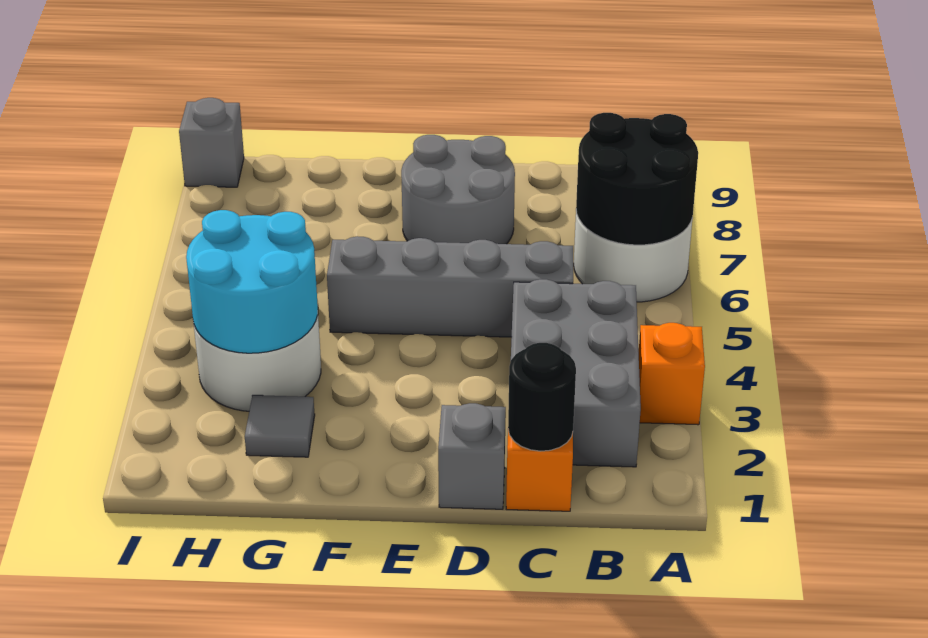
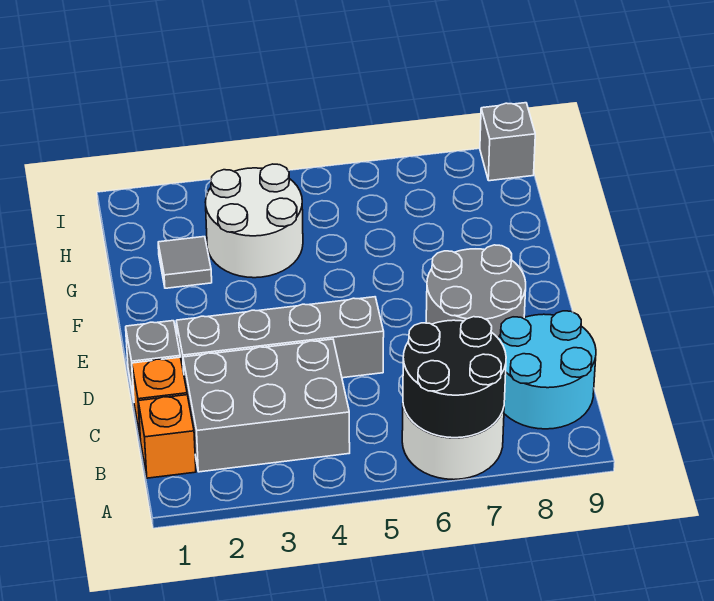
orange 1x1 brick [639,323,705,425] -> orange 1x1 brick moved to [138,395,196,478]
black 1x1 round brick [508,343,576,451] -> none
grey 1x4 brick [327,236,573,337] -> grey 1x4 brick turned to [176,297,384,378]
cyan 2x2 round brick [186,210,318,353] -> cyan 2x2 round brick moved to [498,311,596,429]

